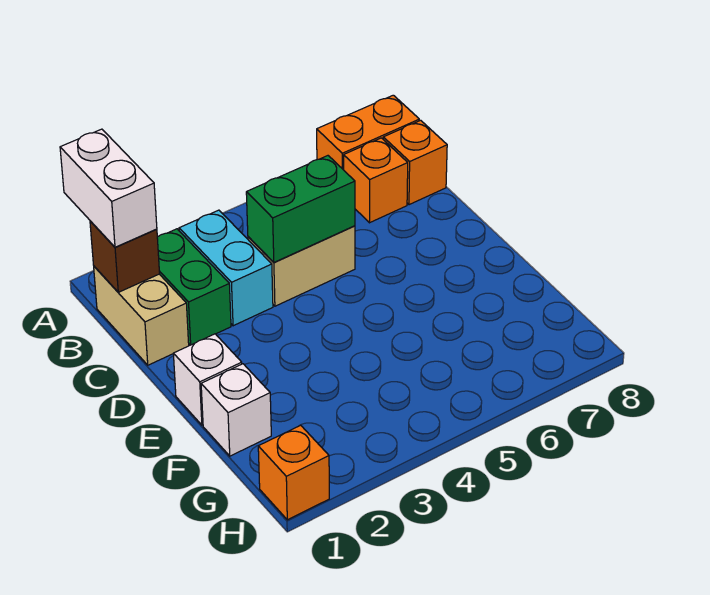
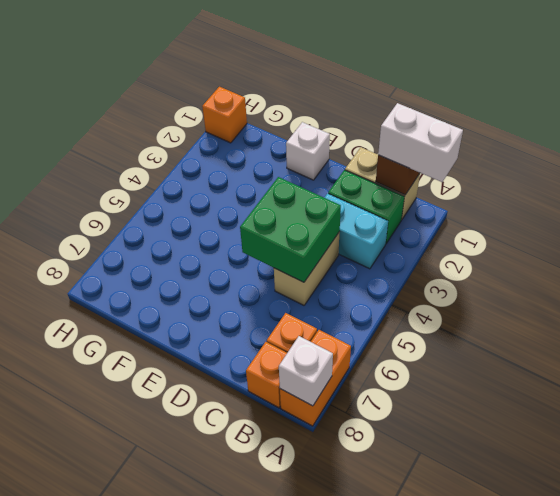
green 1x2 brick [246,156,355,263] -> green 2x2 brick [240,177,341,282]
white 1x1 brick [201,364,271,456] -> white 1x1 brick moved to [279,336,333,406]

